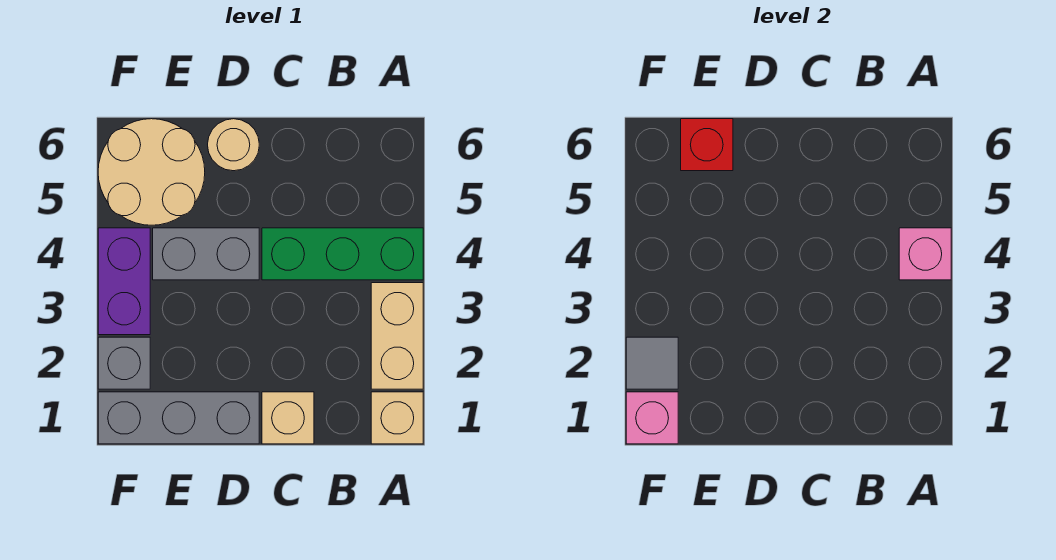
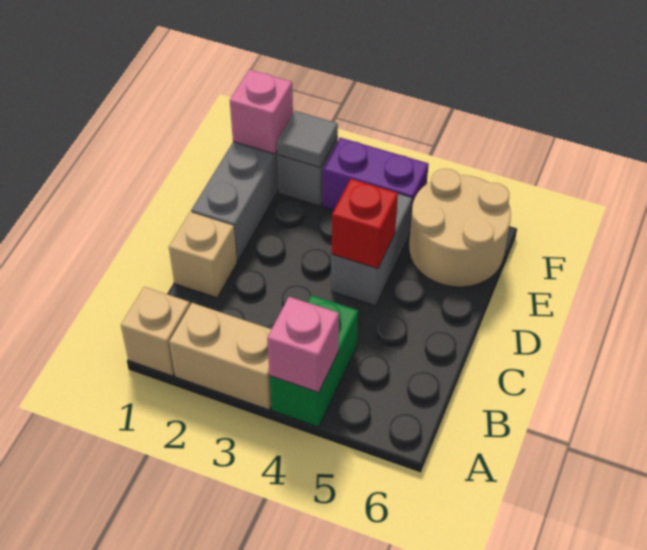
green 1x3 brick [262,228,423,280] -> green 1x2 brick [270,295,358,427]
tan 1x1 round brick [208,119,259,171] -> none
red 1x1 brick [681,119,733,171] -> red 1x1 brick moved to [332,179,398,269]

